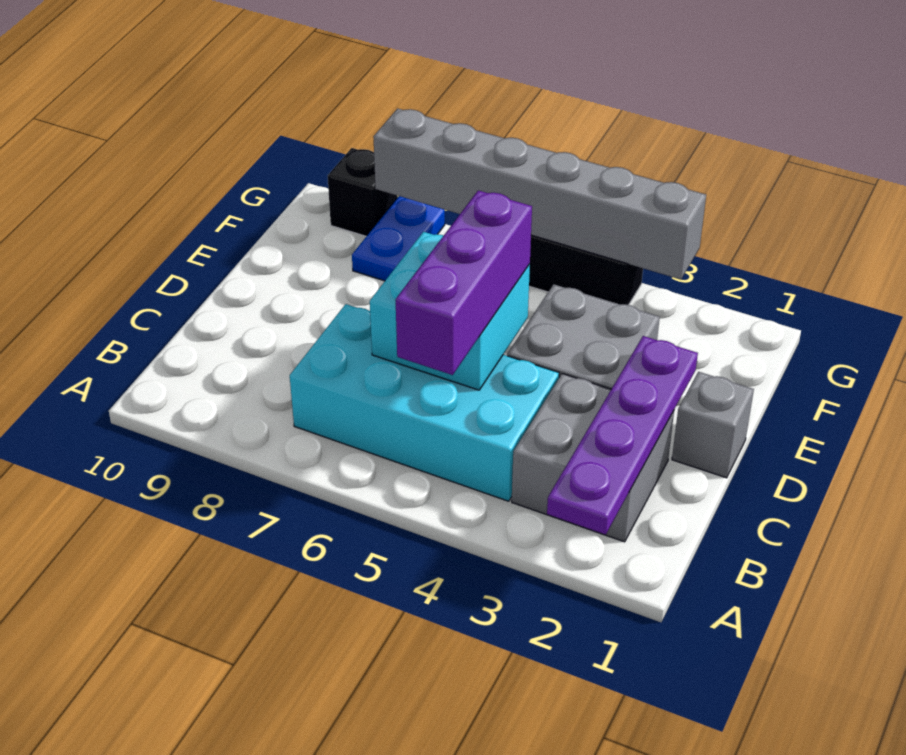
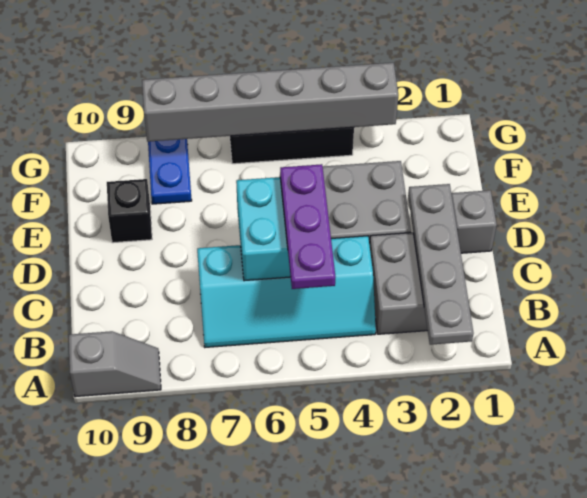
purple 1x4 plate [547,336,698,535] -> grey 1x4 plate [408,184,473,345]
none -> grey 1x2 slope [69,331,161,397]
cyan 2x4 brick [290,304,559,501] -> cyan 2x4 slope [197,236,376,347]
purple 1x3 brick [395,190,532,375] -> purple 1x3 plate [280,164,336,289]
black 1x1 brick [328,148,398,236] -> black 1x1 brick moved to [107,179,152,243]

